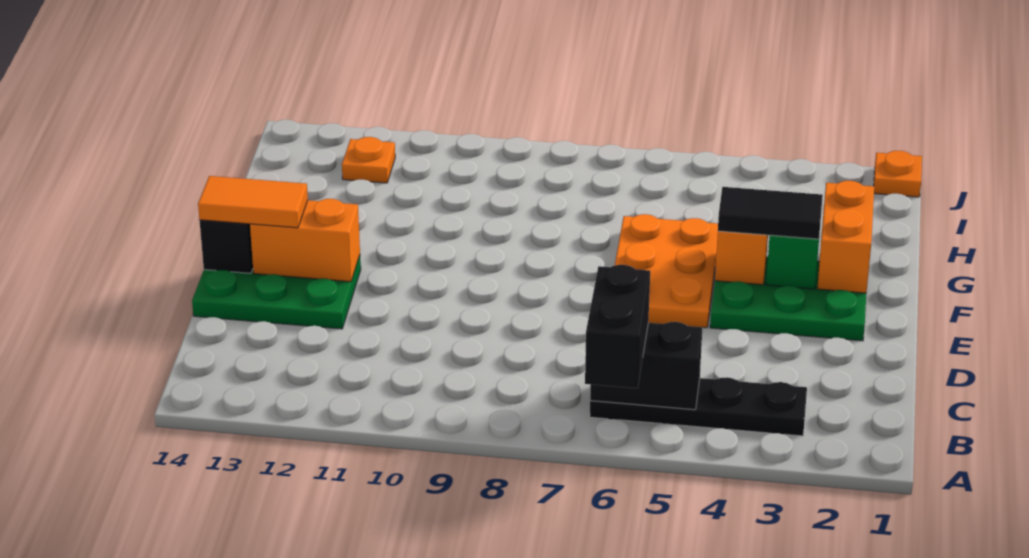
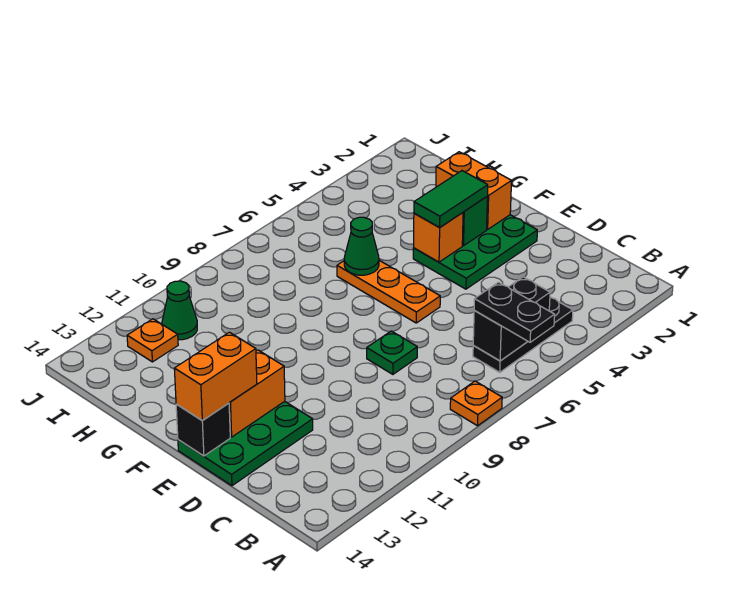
black 1x2 brick [585,265,650,388] -> black 1x2 plate [474,282,555,342]
black 1x4 plate [590,377,807,436] -> black 1x3 plate [473,297,573,372]
none -> green 1x1 plate [367,331,417,374]
orange 2x3 plate [615,214,718,328] -> orange 1x3 plate [337,260,440,323]
orange 1x2 tile [198,176,308,228] -> orange 1x2 brick [174,332,257,421]
black 1x2 tile [718,187,823,239] -> green 1x2 tile [414,171,488,228]
none -> green 1x1 cone [344,217,379,275]
none -> green 1x1 cone [162,281,197,340]
orange 1x1 plate [874,151,922,197] -> orange 1x1 plate moved to [450,381,502,426]

